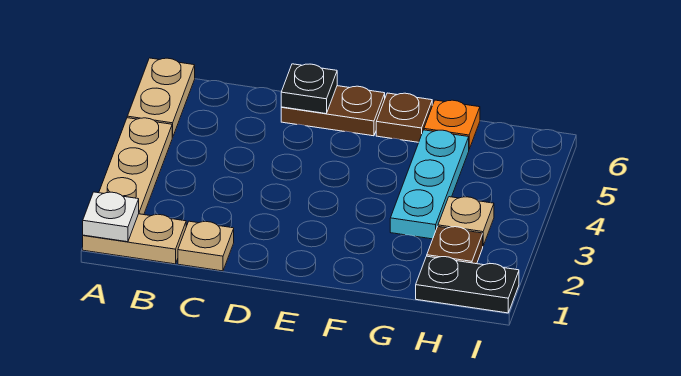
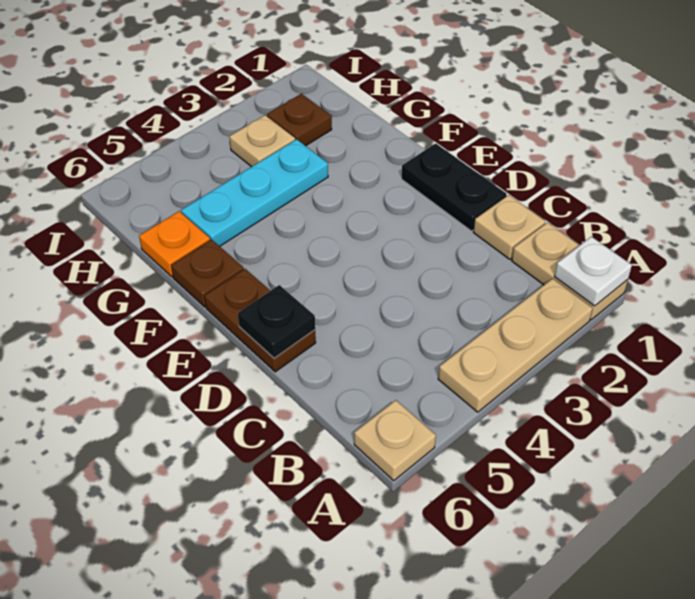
tan 1x2 plate [127,58,195,137] -> tan 1x1 plate [354,400,436,481]
black 1x2 plate [416,256,519,313] -> black 1x2 plate moved to [401,143,507,231]

